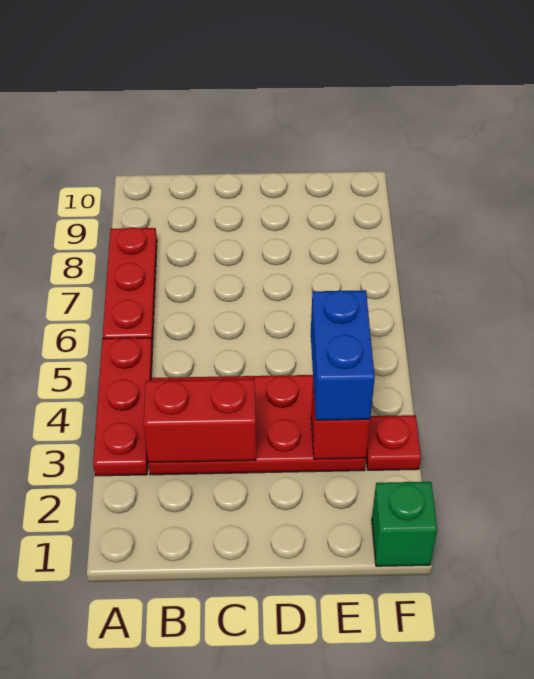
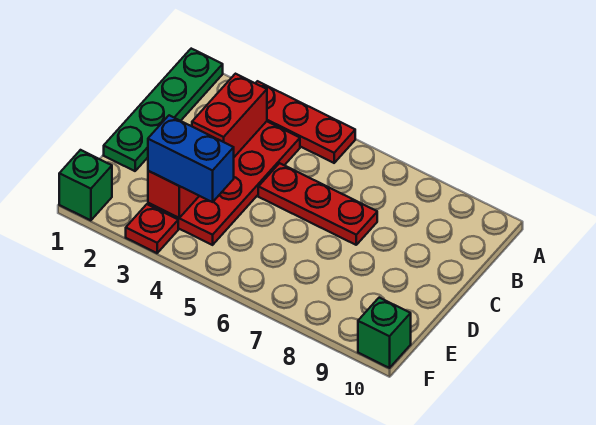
none -> green 1x4 plate [104,49,223,171]
red 1x3 plate [103,227,157,348] -> red 1x3 plate moved to [258,163,377,245]
none -> green 1x1 brick [358,298,411,368]

